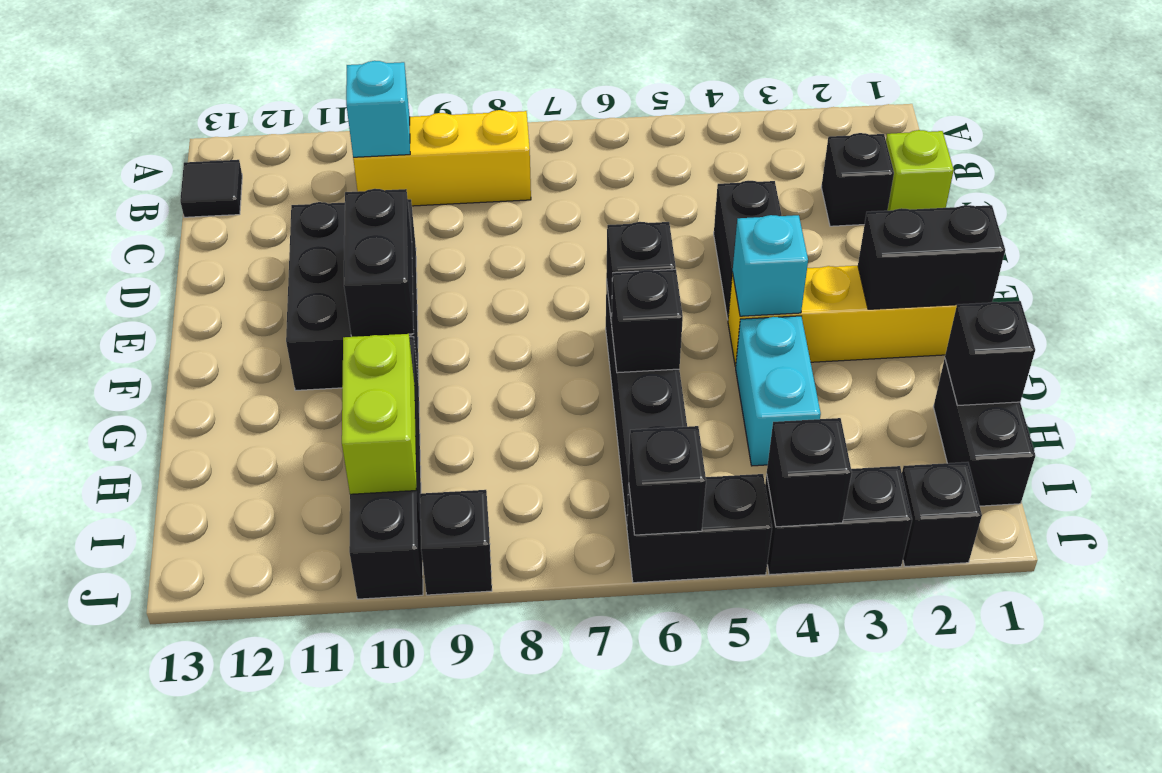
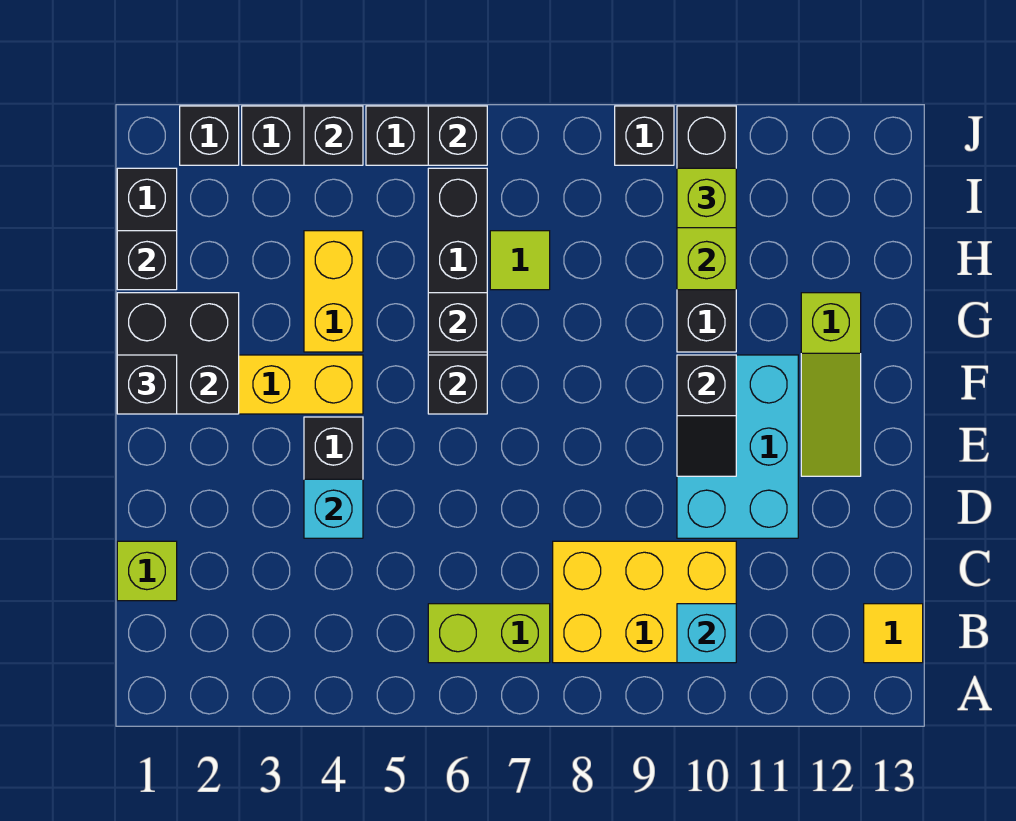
none -> lime 1x2 brick [428,604,550,663]
yellow 1x3 brick [353,110,531,206] -> yellow 2x3 brick [553,541,736,663]
black 1x1 tile [180,160,242,217] -> yellow 1x1 tile [864,604,923,663]
black 1x1 brick [821,133,894,226] -> black 1x1 brick moved to [117,355,177,414]
black 2x3 brick [286,199,419,390] -> cyan 2x3 brick [677,355,798,538]
black 1x2 brick [344,189,414,337] -> black 1x2 slope [677,355,736,476]
none -> lime 1x3 slope [801,293,861,476]
black 1x2 brick [858,205,1005,309] -> black 2x2 brick [117,293,239,414]
cyan 1x1 brick [732,215,808,316] -> cyan 1x1 brick moved to [304,479,363,538]
cyan 1x2 brick [736,316,821,466] -> yellow 1x2 brick [304,231,363,352]
none -> lime 1x1 tile [490,231,550,290]
none -> lime 1x1 brick [677,168,736,228]

